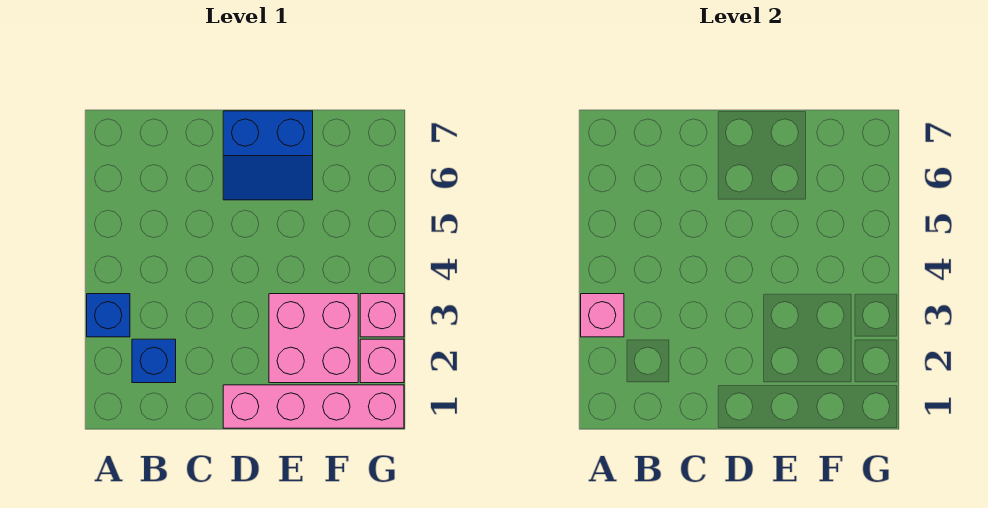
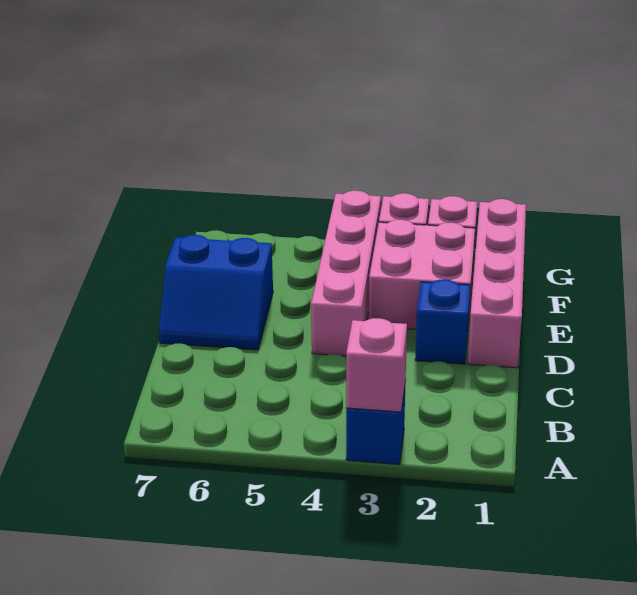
blue 1x1 brick [132,339,176,383] -> blue 1x1 brick moved to [415,279,470,364]
none -> pink 1x4 brick [311,191,381,356]
blue 2x2 slope [223,111,313,200] -> blue 2x2 slope turned to [159,235,273,350]

